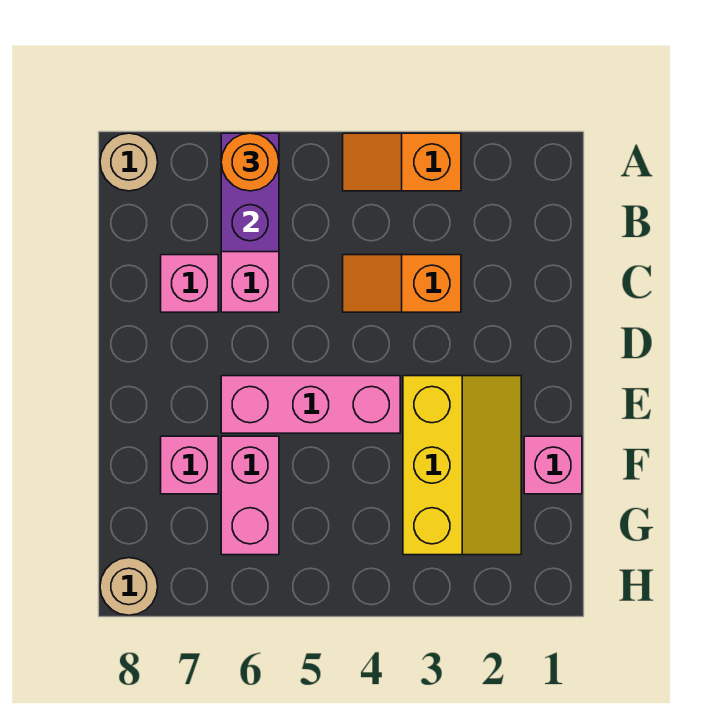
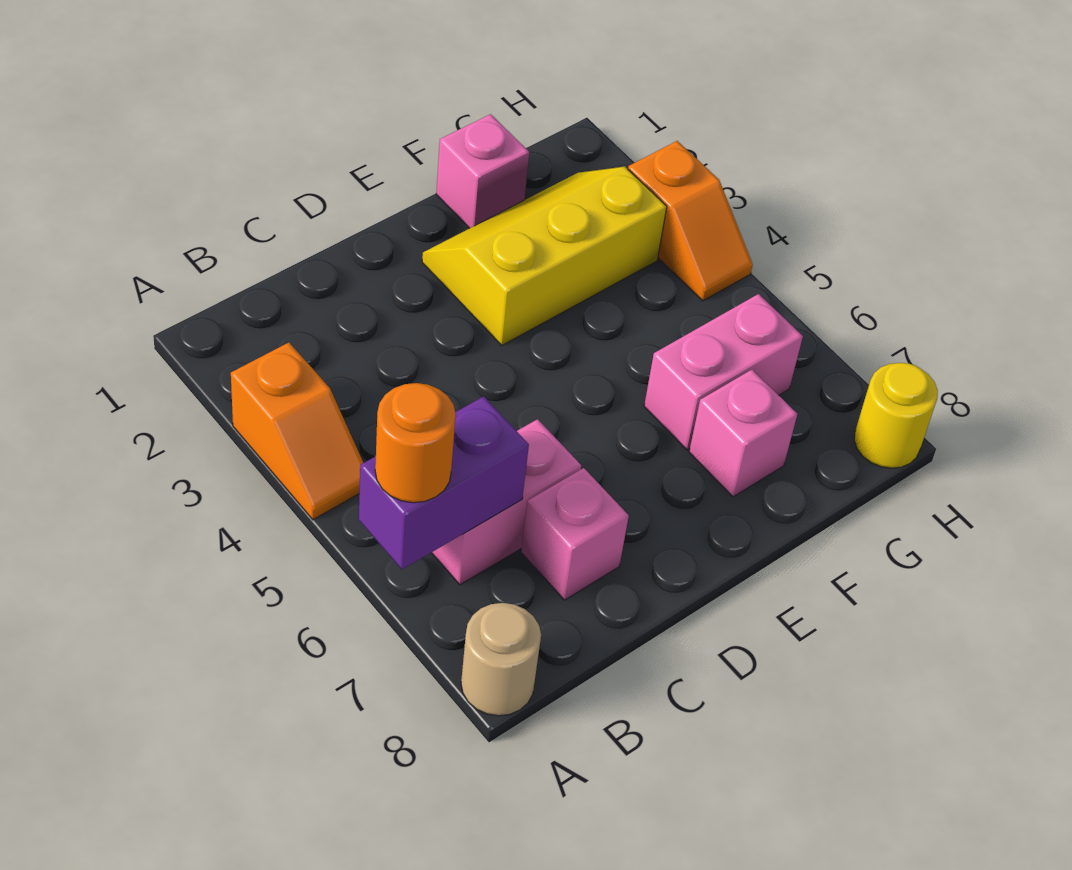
orange 1x2 slope [343,255,461,312] -> orange 1x2 slope moved to [628,141,753,301]
pink 1x3 brick [221,376,400,433] -> none
tan 1x1 round brick [100,558,158,615] -> yellow 1x1 round brick [854,363,938,468]

